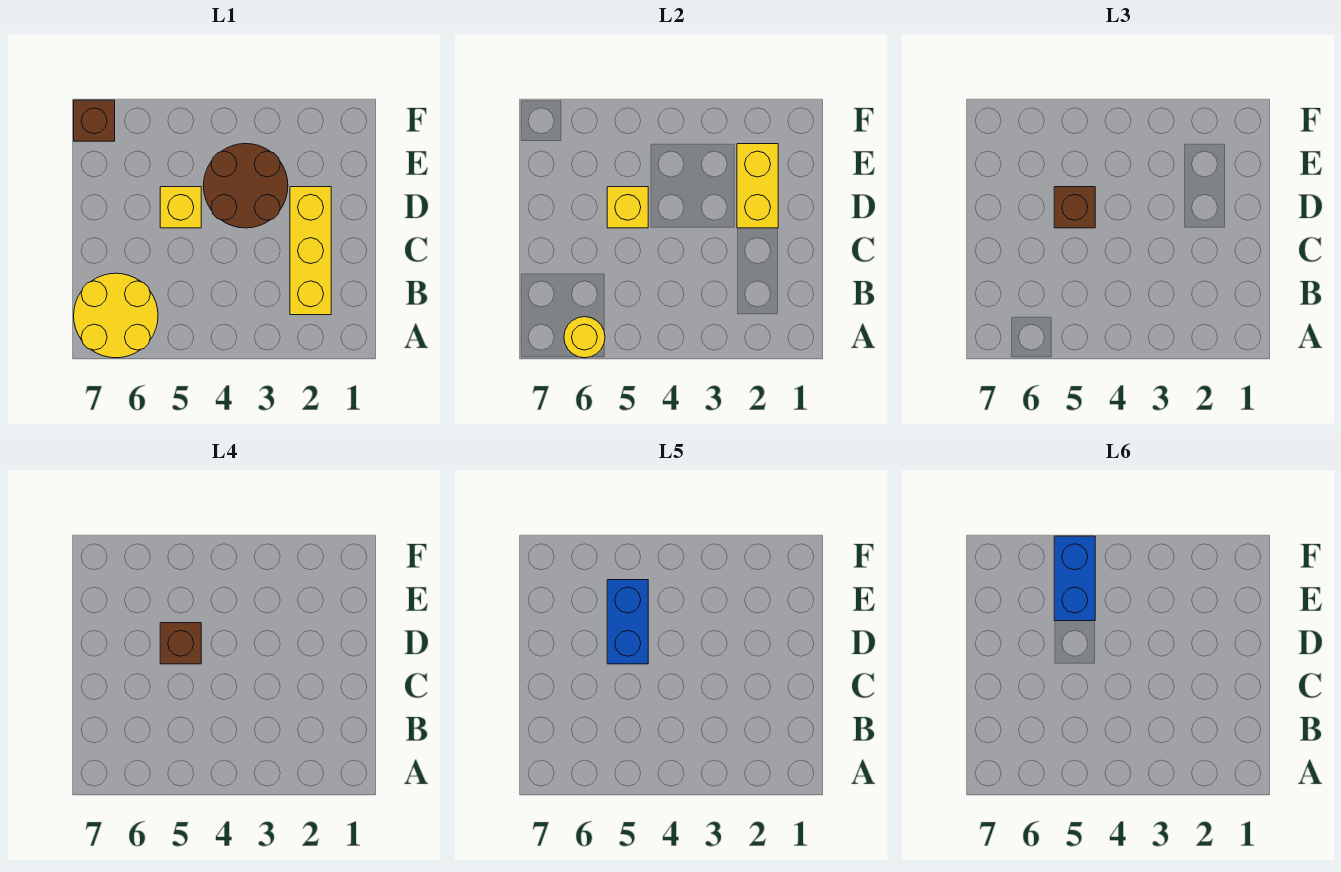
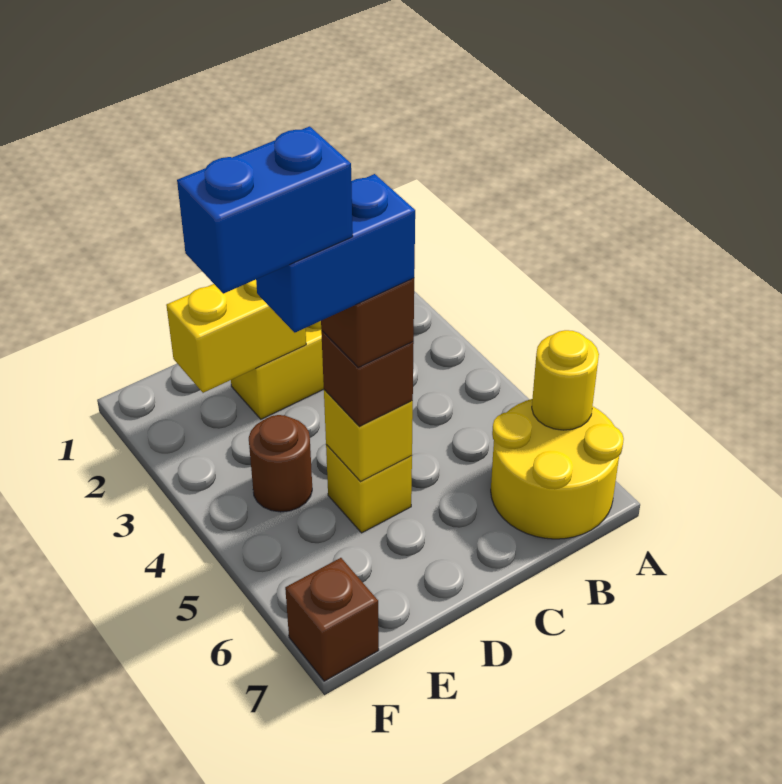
brown 2x2 round brick [203,144,288,228] -> brown 1x1 round brick [249,415,312,512]

